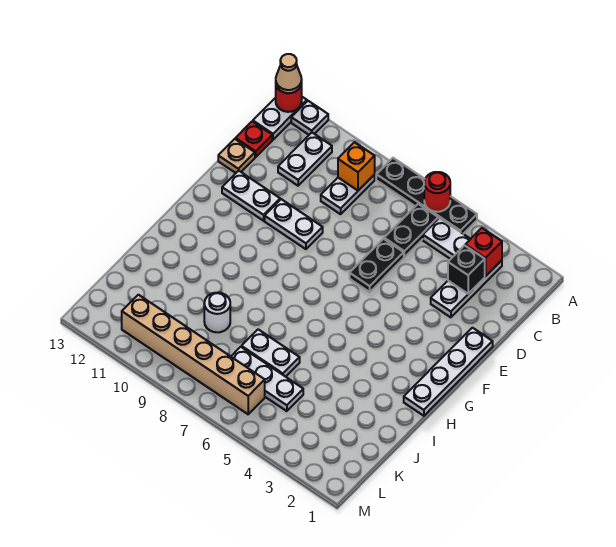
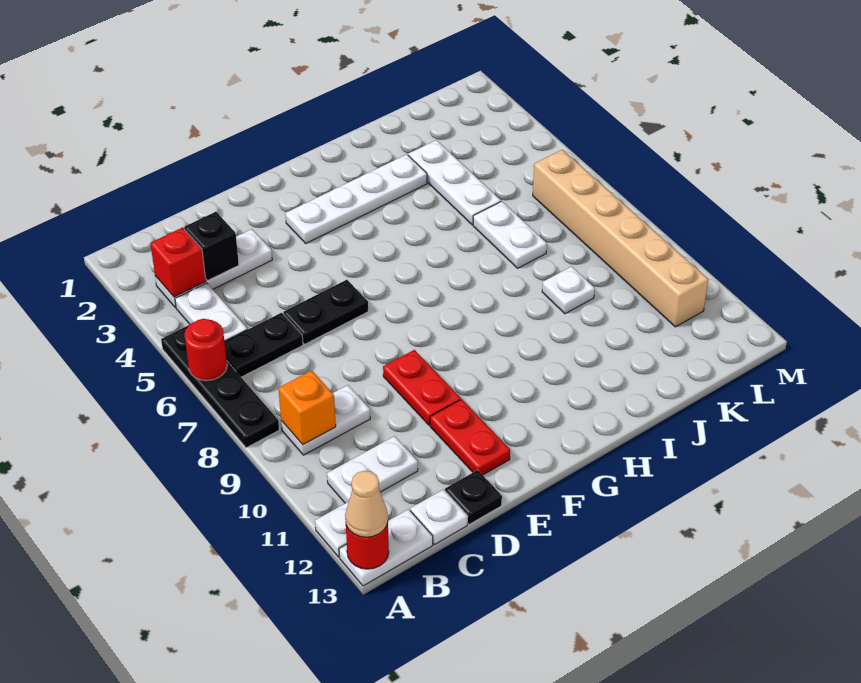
red 1x1 plate [236,122,272,157] -> white 1x1 plate [410,490,468,545]
tan 1x1 plate [218,139,255,173] -> black 1x1 plate [445,470,502,524]
white 1x4 plate [404,328,493,416] -> white 1x4 plate moved to [285,154,427,243]
white 1x2 plate [265,199,323,249] -> red 1x2 plate [383,350,461,425]
white 1x2 plate [222,171,280,221] -> red 1x2 plate [430,399,510,475]
white 1x1 round brick [204,293,230,332] -> white 1x1 plate [542,266,595,314]
white 1x3 plate [231,347,303,411] -> white 1x3 plate moved to [408,140,501,225]

